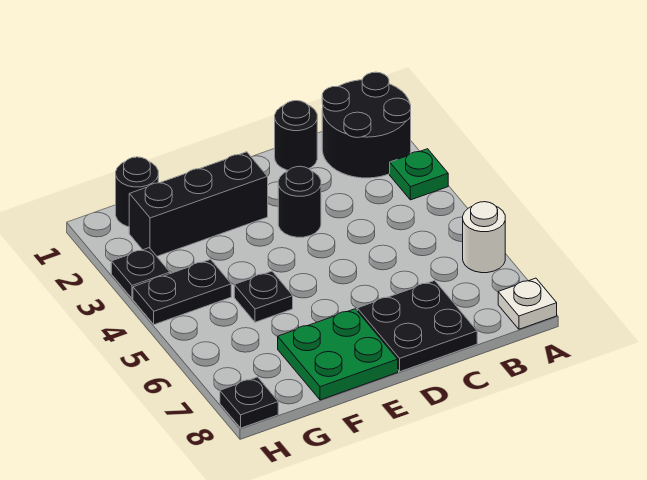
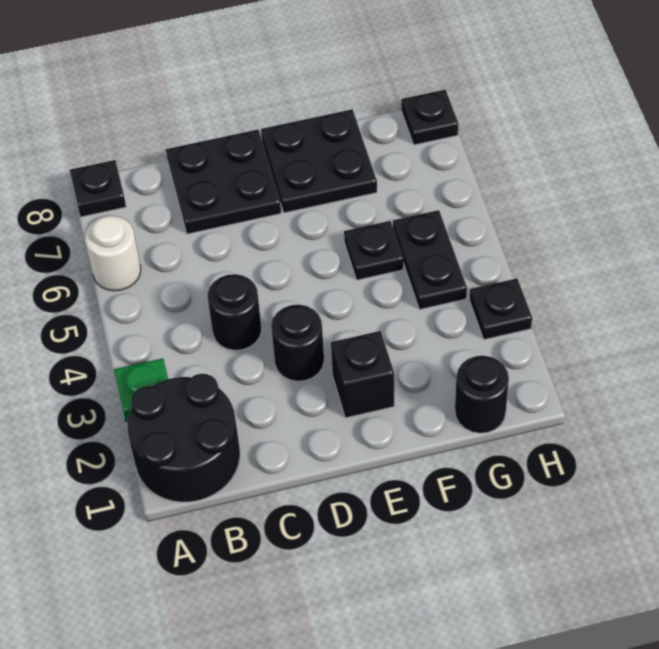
white 1x1 plate [498,278,557,329] -> black 1x1 plate [70,160,126,217]
black 1x1 round brick [275,101,317,170] -> black 1x1 round brick moved to [208,274,262,350]
black 1x3 brick [129,152,268,256] -> black 1x1 brick [331,331,394,418]
green 2x2 plate [278,309,398,400] -> black 2x2 plate [261,110,377,213]
black 1x2 plate [133,259,231,325] -> black 1x2 plate turned to [393,210,467,310]

